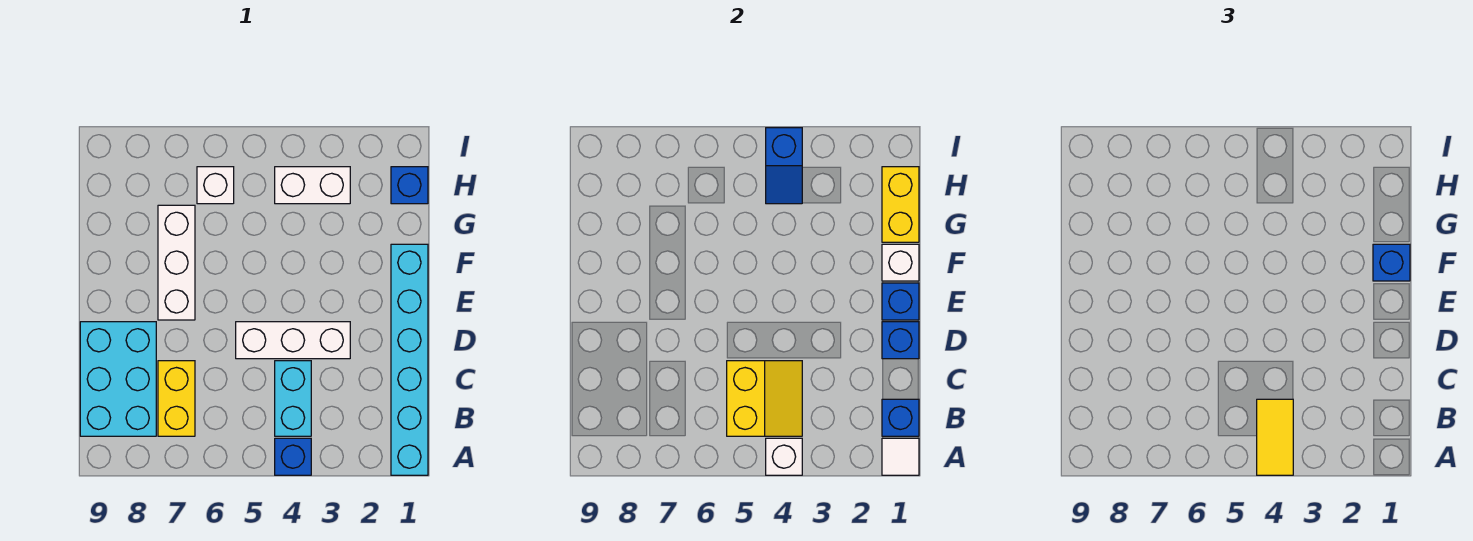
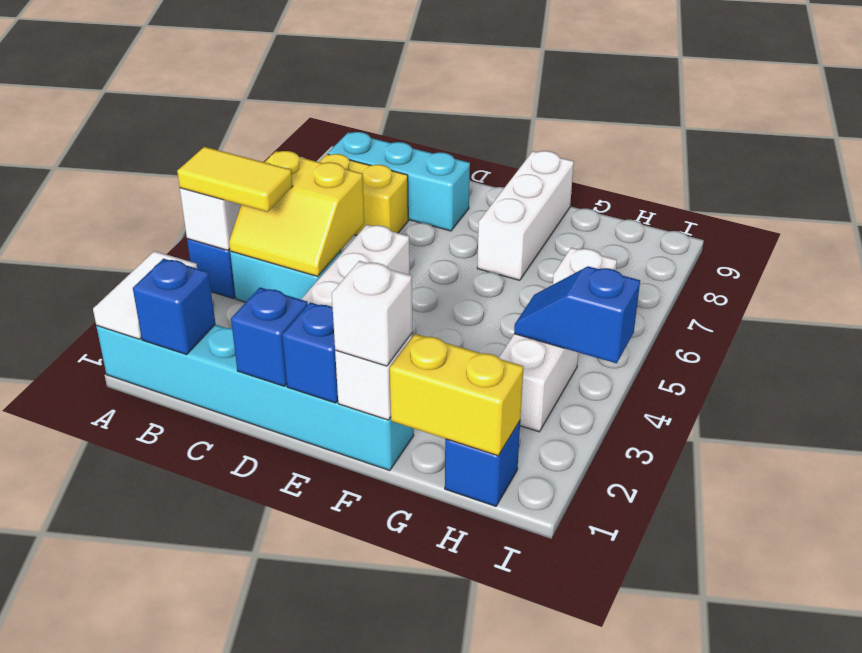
white 1x1 tile [882,438,919,475] -> white 1x2 tile [93,251,197,339]
cyan 2x3 brick [80,322,156,436] -> cyan 1x3 brick [328,132,470,231]
white 1x3 brick [158,205,195,320] -> white 1x3 brick turned to [477,151,574,280]
blue 1x1 brick [1373,244,1410,281] -> white 1x1 brick [332,261,412,366]

